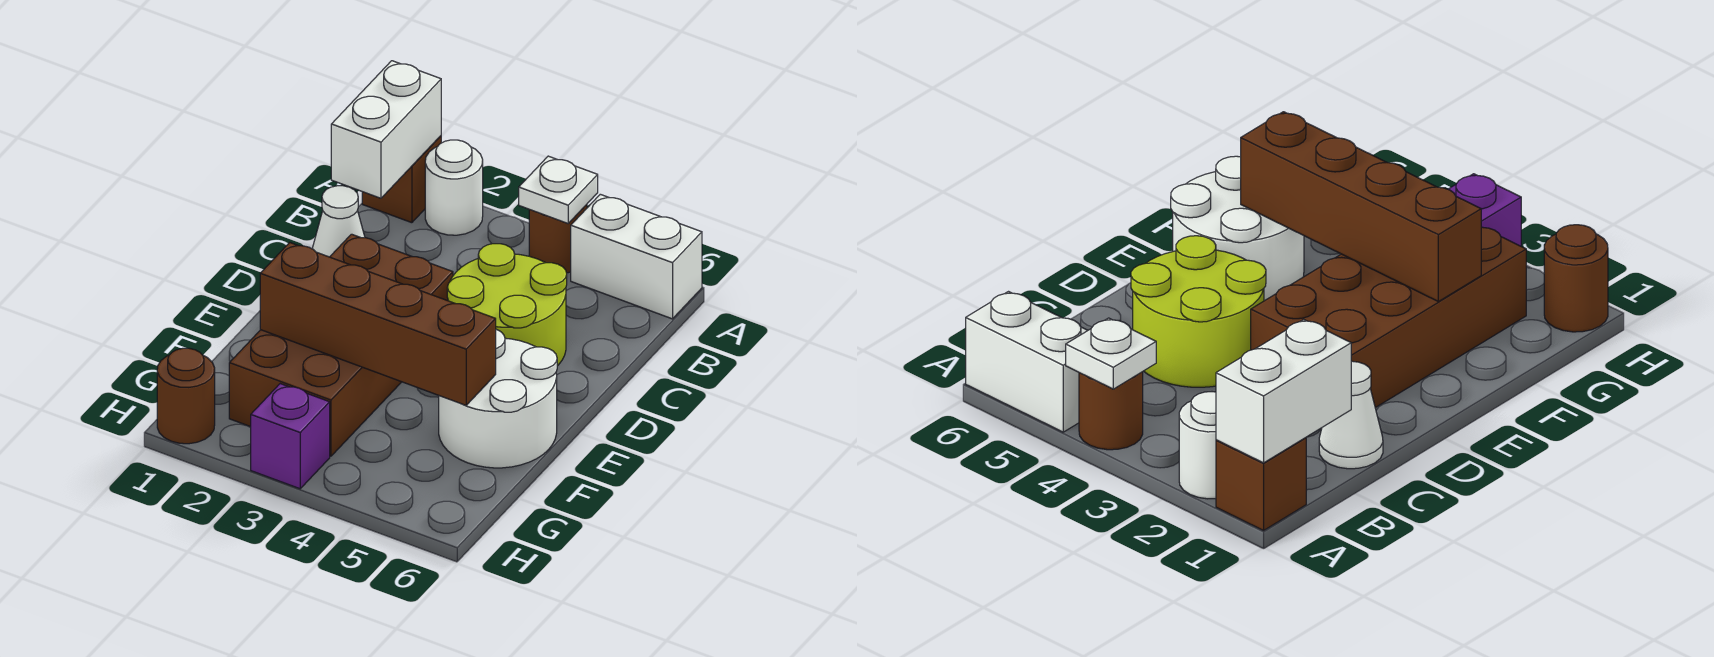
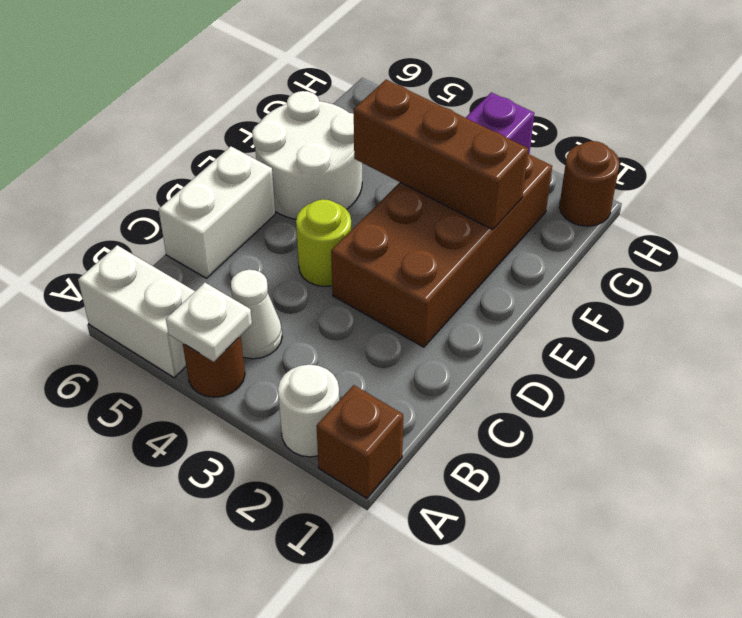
white 1x2 brick [331,61,441,198] -> white 1x2 brick moved to [159,146,275,278]
white 1x1 cone [312,186,365,257] -> white 1x1 cone moved to [231,270,282,359]
lime 2x2 round brick [447,244,567,366] -> lime 1x1 round brick [296,199,351,286]
brown 1x4 brick [260,243,496,405] -> brown 1x3 brick [354,80,528,230]

